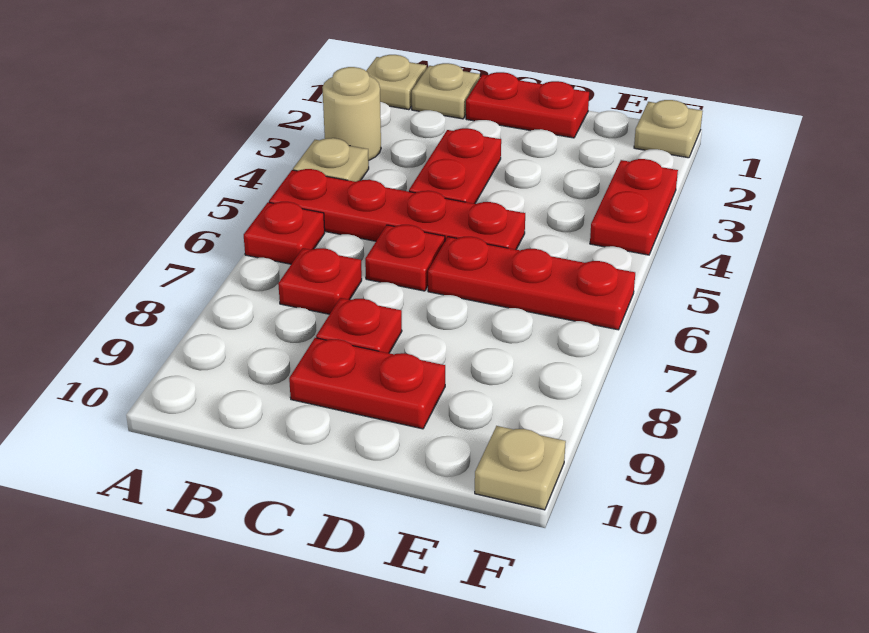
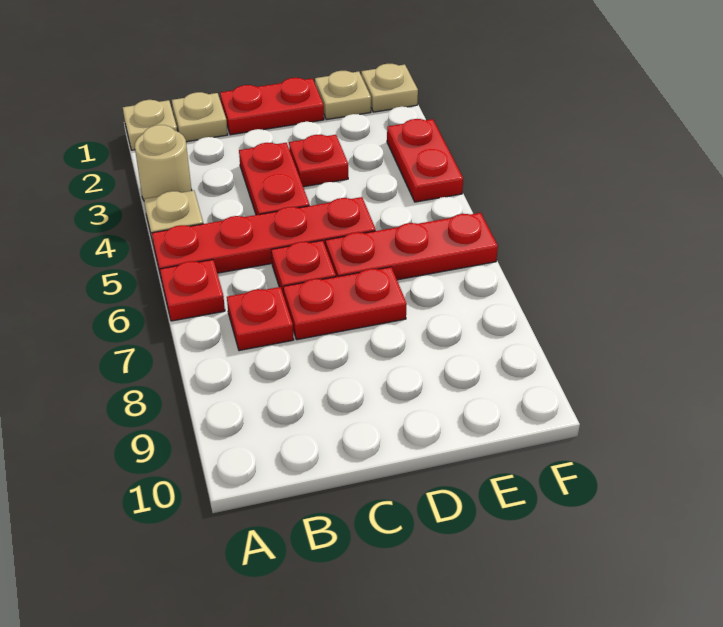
red 1x1 plate [316,298,402,353] -> red 1x1 plate moved to [289,135,348,187]
red 1x2 plate [289,338,445,429] -> red 1x2 plate moved to [283,267,407,340]
tan 1x1 plate [475,426,566,510] -> tan 1x1 plate moved to [315,71,371,120]

